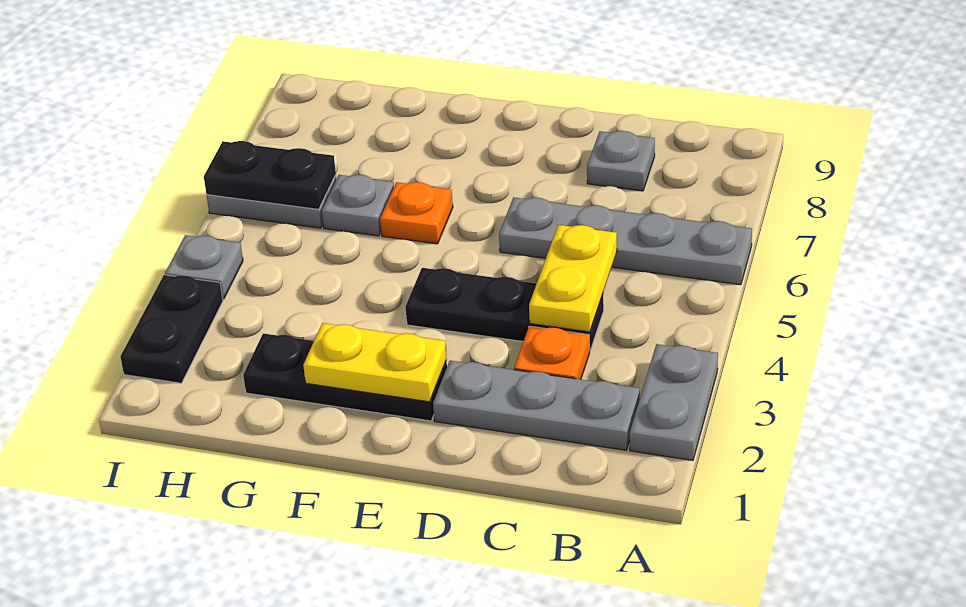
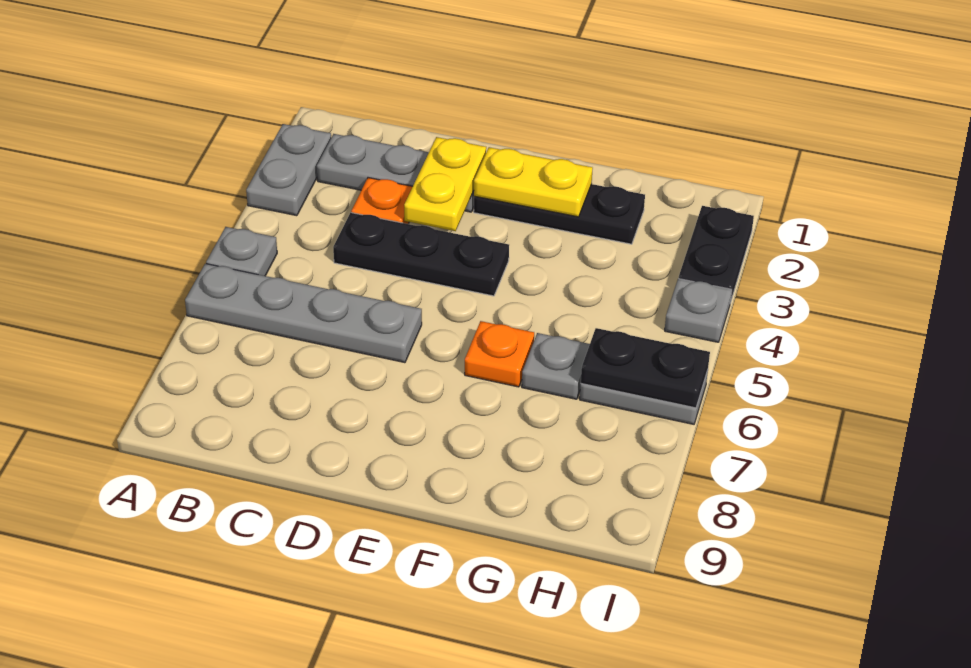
yellow 1x2 plate [529,225,617,332] -> yellow 1x2 plate moved to [404,137,486,231]
grey 1x1 plate [587,131,655,191] -> grey 1x1 plate moved to [206,227,277,276]

